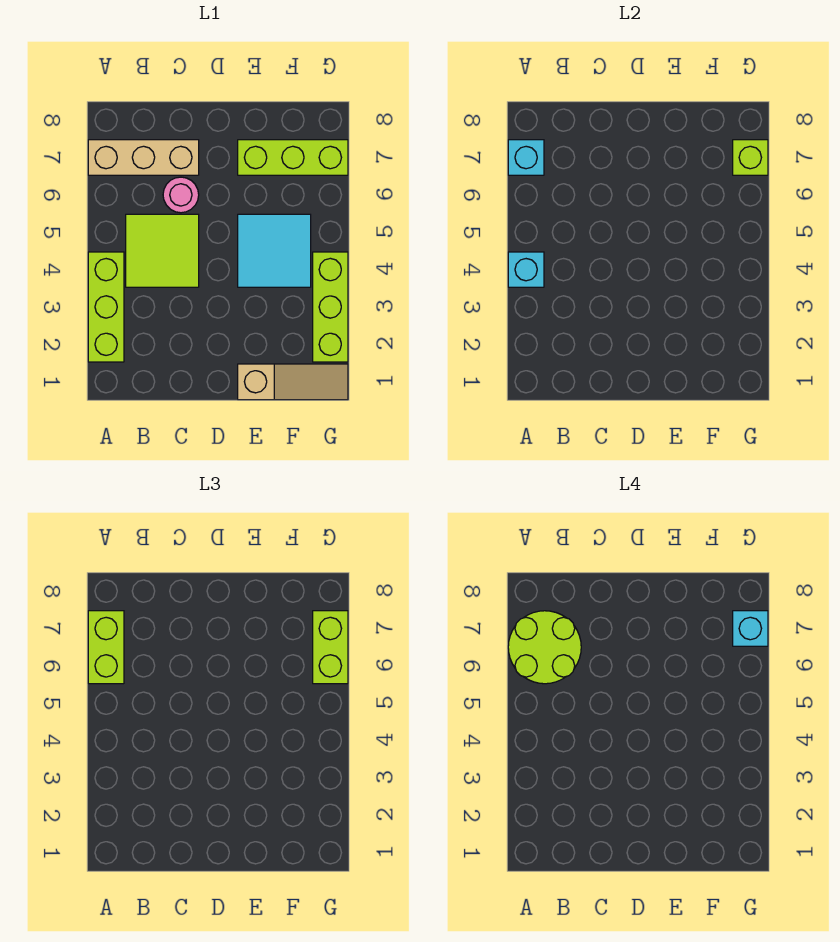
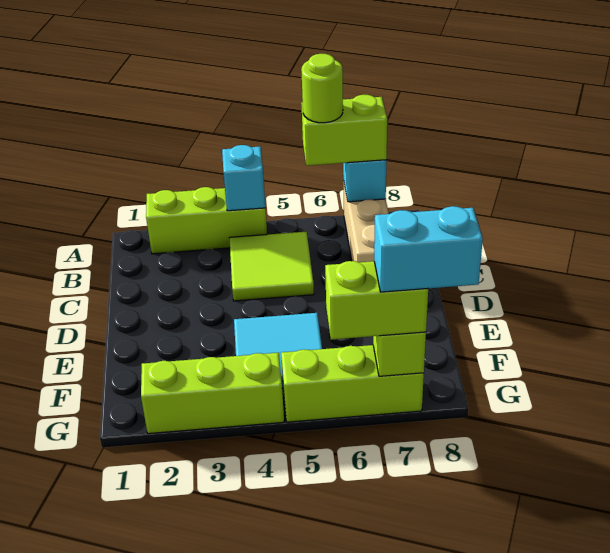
lime 2x2 round brick [508,611,581,684] -> lime 1x1 round brick [301,54,343,123]
pink 1x1 round brick [163,177,199,213] -> none
tan 1x3 slope [238,364,348,400] -> none
lime 1x3 brick [238,140,348,175] -> lime 1x3 brick turned to [281,345,424,422]
cyan 1x1 brick [733,611,768,646] -> cyan 1x2 brick [374,206,483,292]

